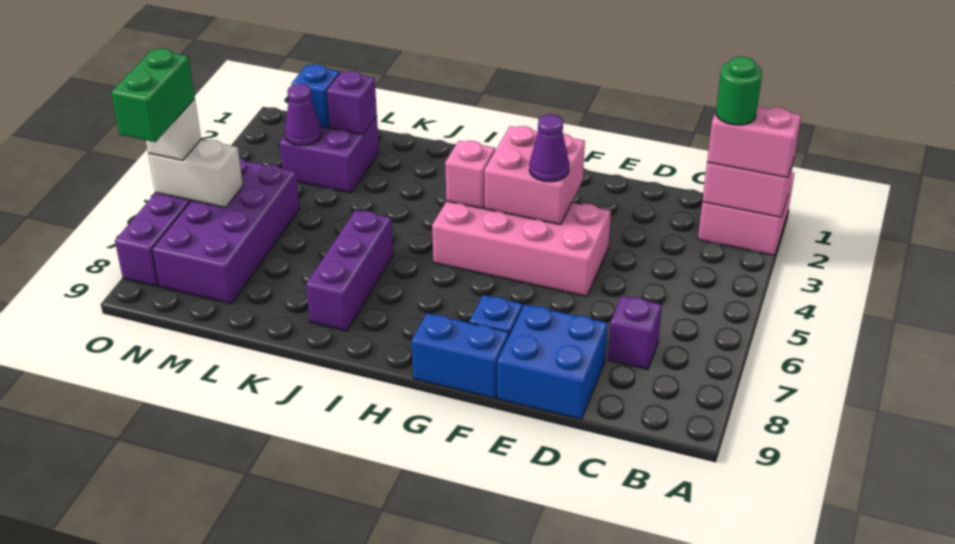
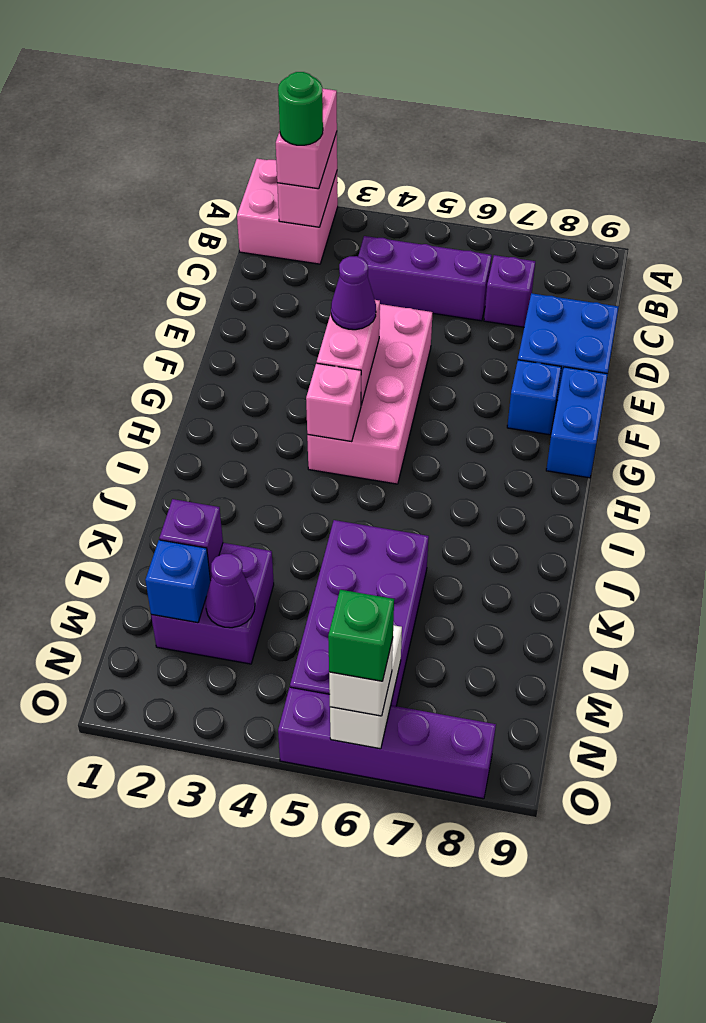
pink 2x2 brick [485,126,585,225] -> pink 1x2 brick [317,300,380,405]
purple 1x3 brick [306,210,393,331] -> purple 1x3 brick moved to [358,236,492,321]
purple 2x4 brick [152,158,300,304] -> purple 2x4 brick turned to [290,520,429,706]
green 1x2 brick [111,48,195,142] -> green 1x1 brick [328,590,394,681]

